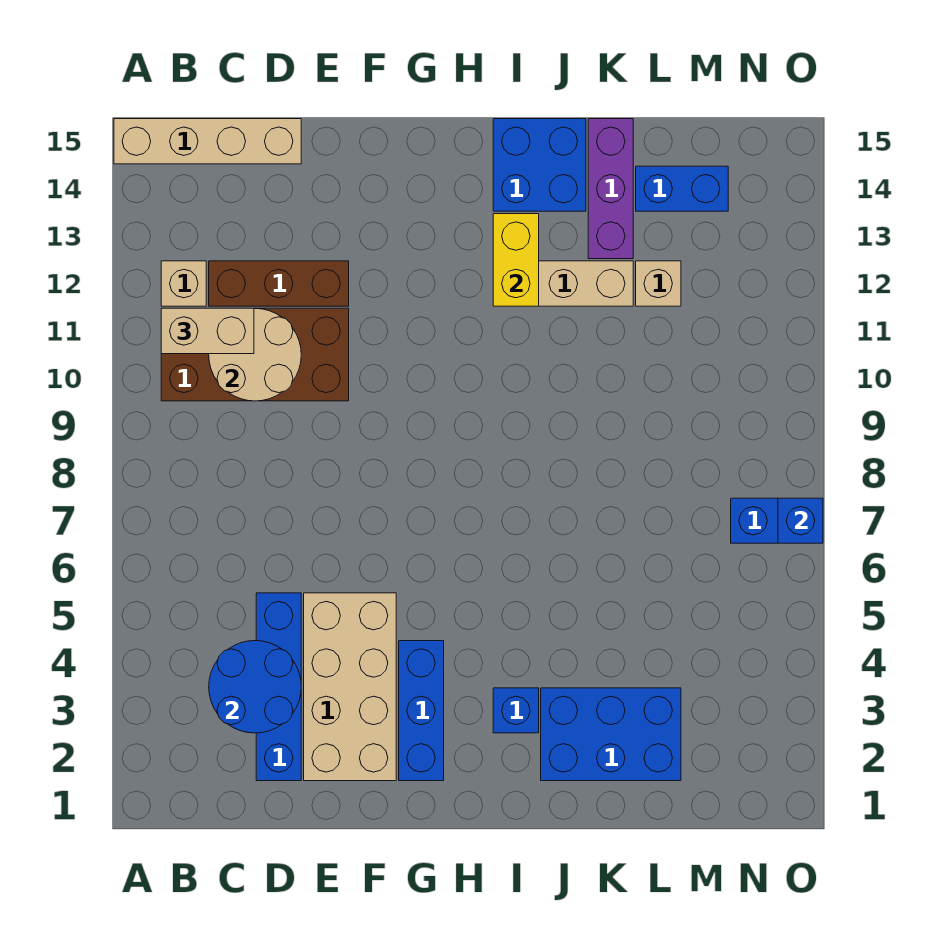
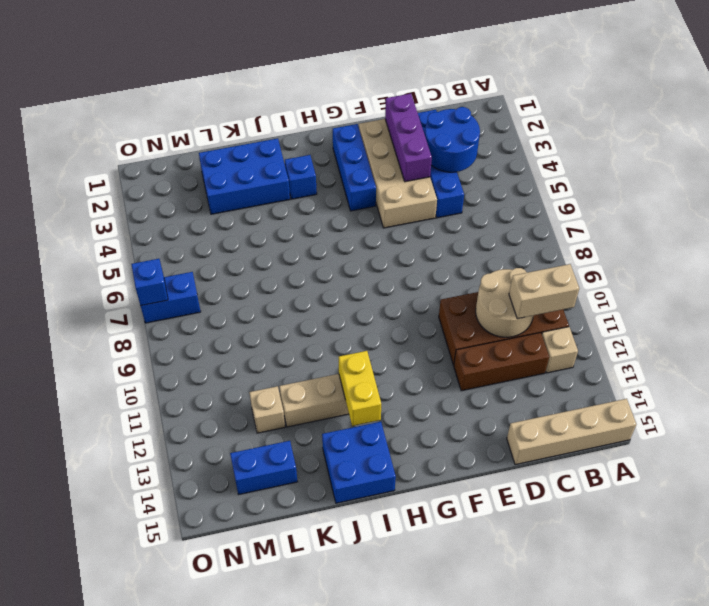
purple 1x3 brick [588,119,633,259] -> purple 1x3 brick moved to [385,94,432,182]

